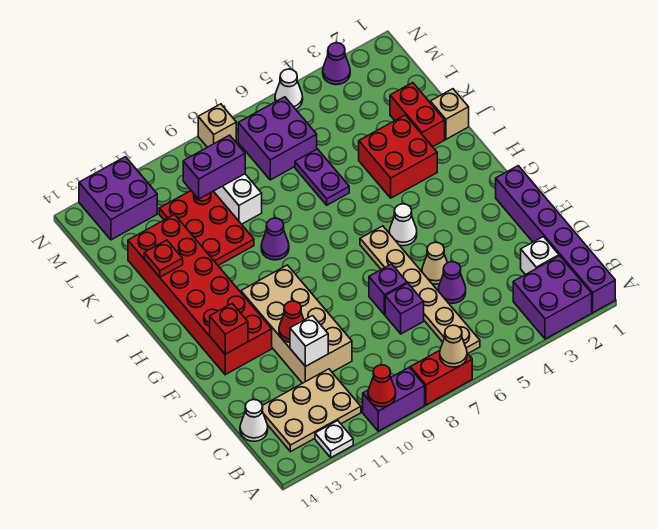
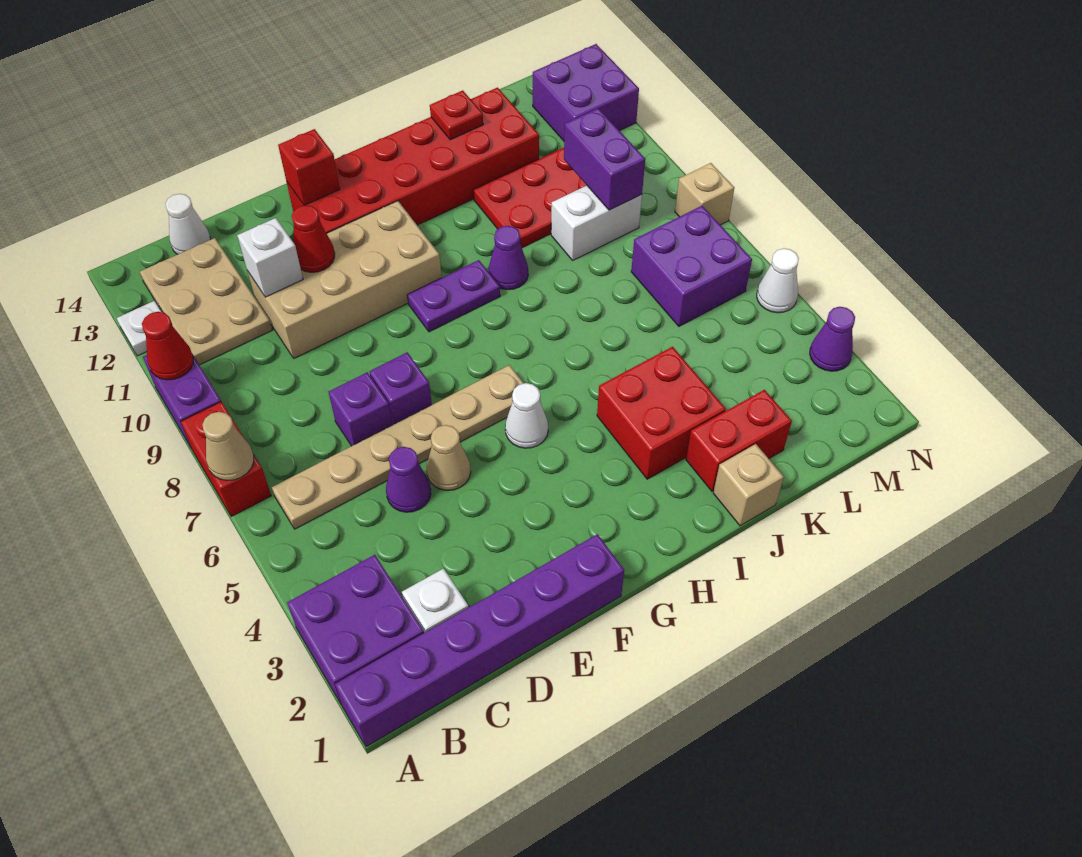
purple 1x2 plate [295,149,349,205] -> purple 1x2 plate moved to [407,260,500,332]

